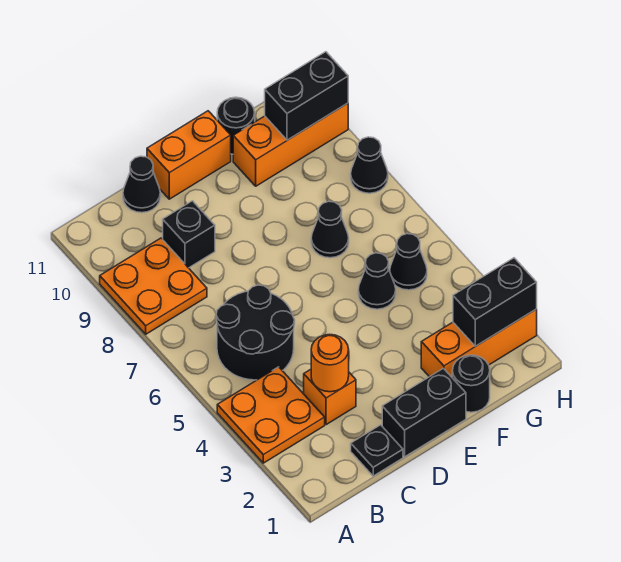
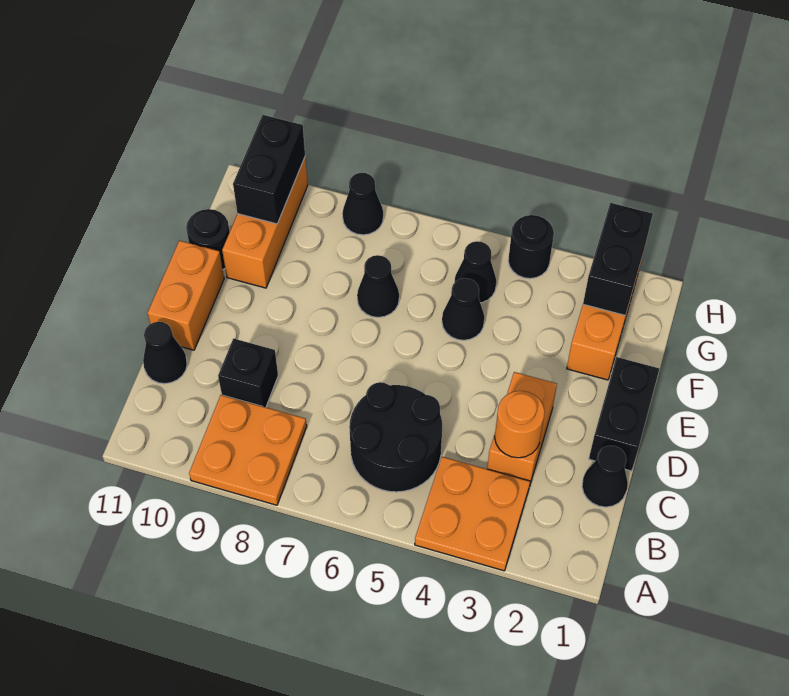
black 1x1 plate [351,425,403,476] -> black 1x1 cone [582,446,628,507]
orange 1x1 brick [304,369,356,425] -> orange 1x2 brick [487,372,557,483]
black 1x1 round brick [452,355,490,412] -> black 1x1 round brick moved to [508,215,554,279]

